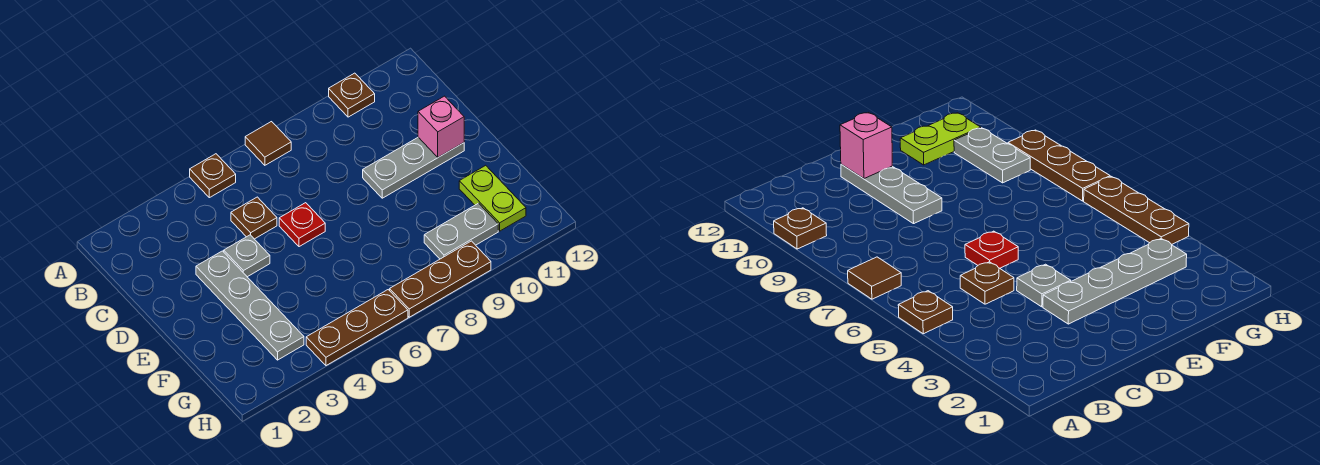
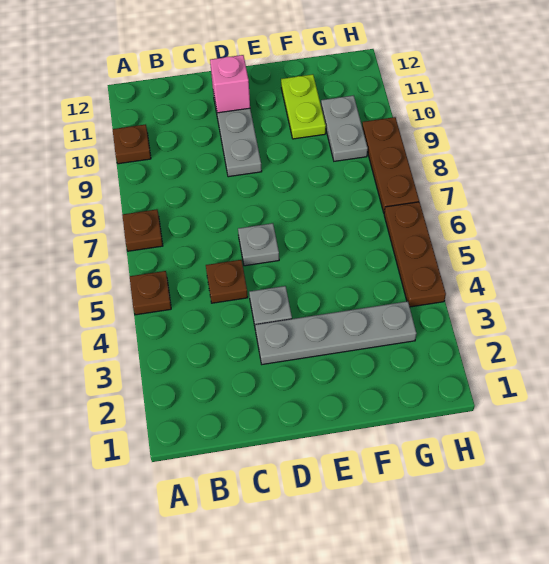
brown 1x1 tile [245,122,291,165] -> brown 1x1 plate [122,209,163,251]
red 1x1 plate [279,203,325,247] -> grey 1x1 plate [238,223,279,266]
lime 1x2 plate [459,165,526,231] -> lime 1x2 plate turned to [281,74,326,139]

